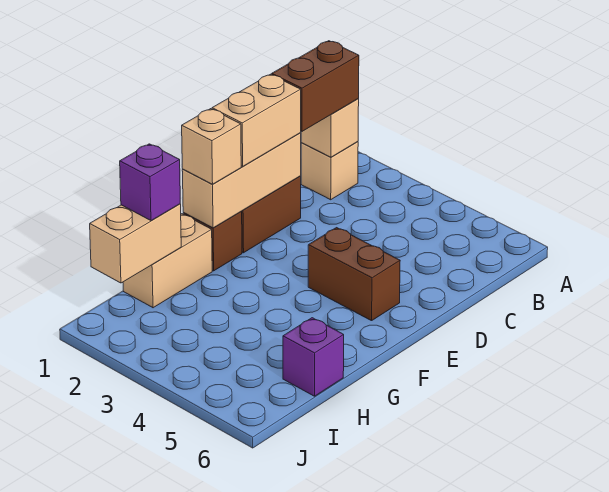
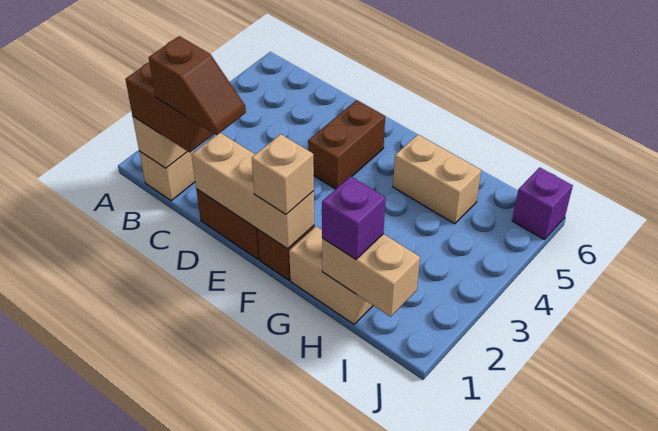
none -> brown 1x2 slope [149,36,246,135]
tan 1x2 brick [212,74,301,166] -> tan 1x2 brick moved to [393,135,481,224]
purple 1x1 brick [283,318,344,396] -> purple 1x1 brick moved to [512,167,573,239]

